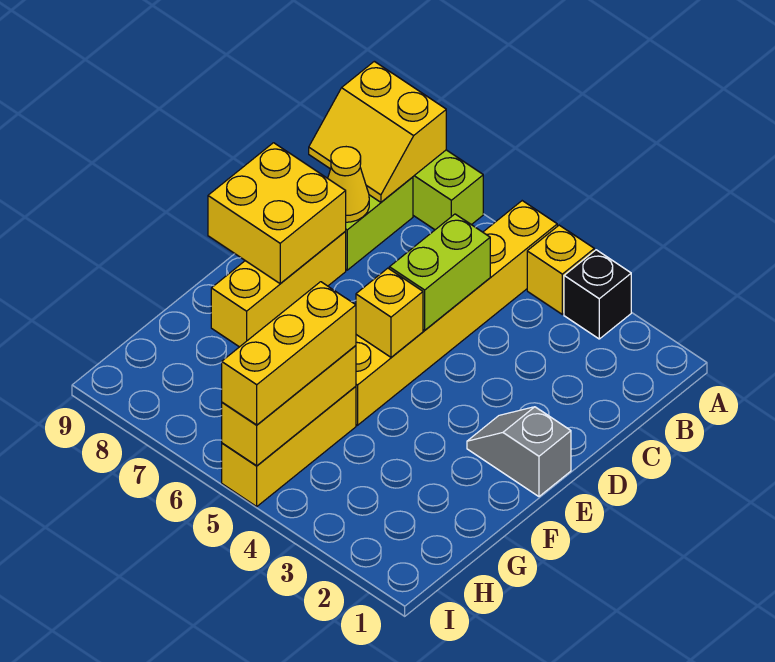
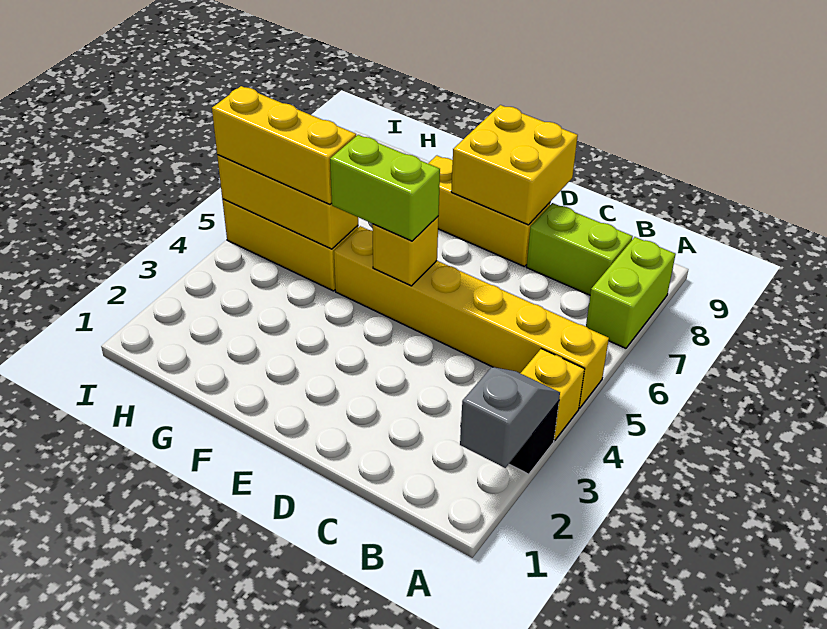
yellow 2x2 slope [309,61,446,202] -> none
lime 1x2 brick [389,214,490,330] -> lime 1x2 brick moved to [330,135,440,241]
yellow 1x1 cone [328,147,369,222] -> none
grey 1x2 slope [467,407,571,496] -> grey 1x2 slope moved to [460,367,560,468]

